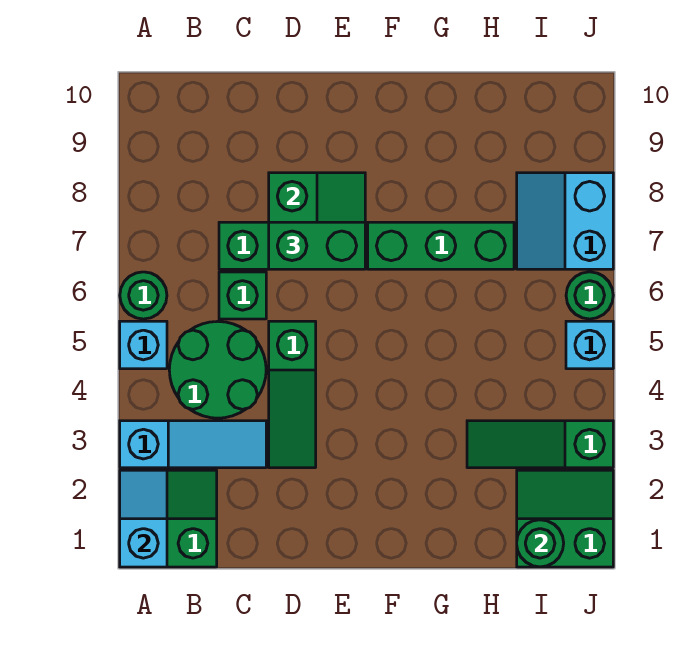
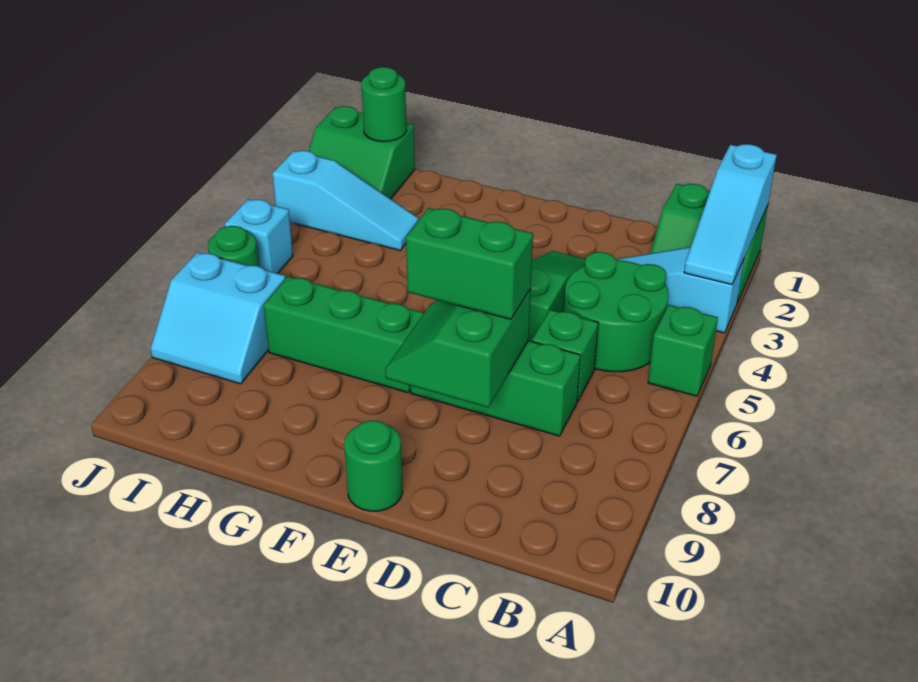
cyan 1x2 slope [120,470,167,567] -> cyan 1x3 slope [684,144,777,285]
cyan 1x1 brick [120,321,167,369] -> green 1x1 brick [648,305,718,396]
green 1x1 round brick [120,272,167,319] -> green 1x1 round brick moved to [344,420,403,511]
green 1x3 slope [467,421,613,468] -> cyan 1x3 slope [272,151,419,250]
cyan 2x2 slope [517,173,613,269] -> cyan 2x2 slope turned to [151,252,286,384]

